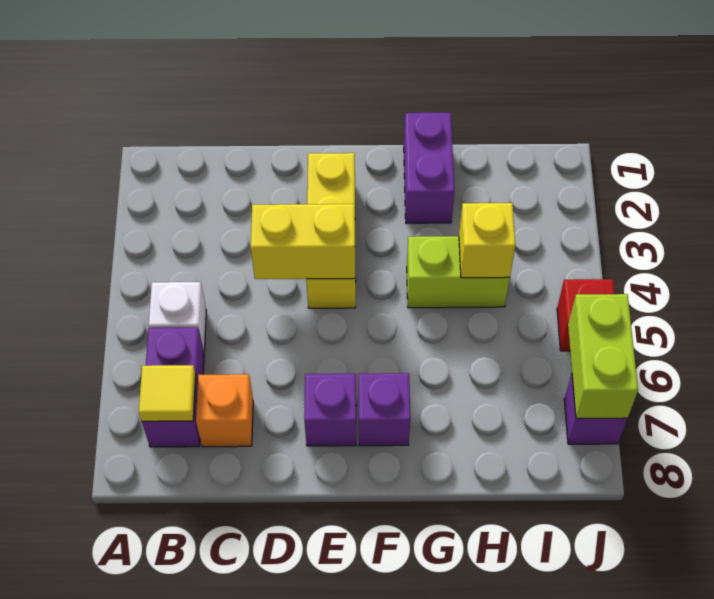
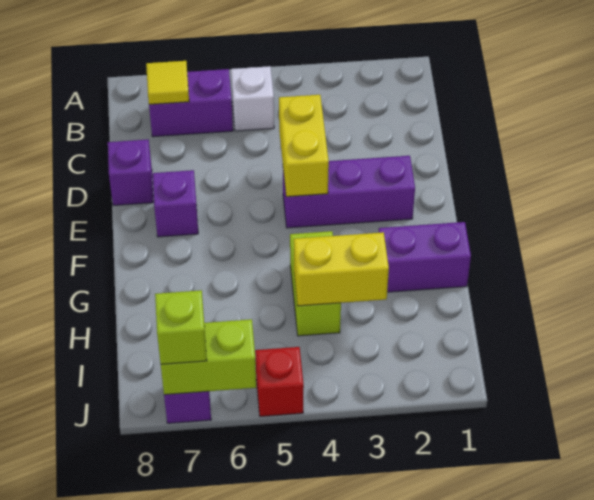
orange 1x1 brick [196,374,253,447] -> none
yellow 1x3 brick [306,153,356,308] -> purple 1x3 brick [283,156,415,228]
purple 1x1 brick [358,373,410,446] -> purple 1x1 brick moved to [108,139,154,206]
yellow 1x1 brick [459,203,515,278] -> yellow 1x2 brick [294,232,389,306]
none -> lime 1x1 brick [155,290,207,364]

